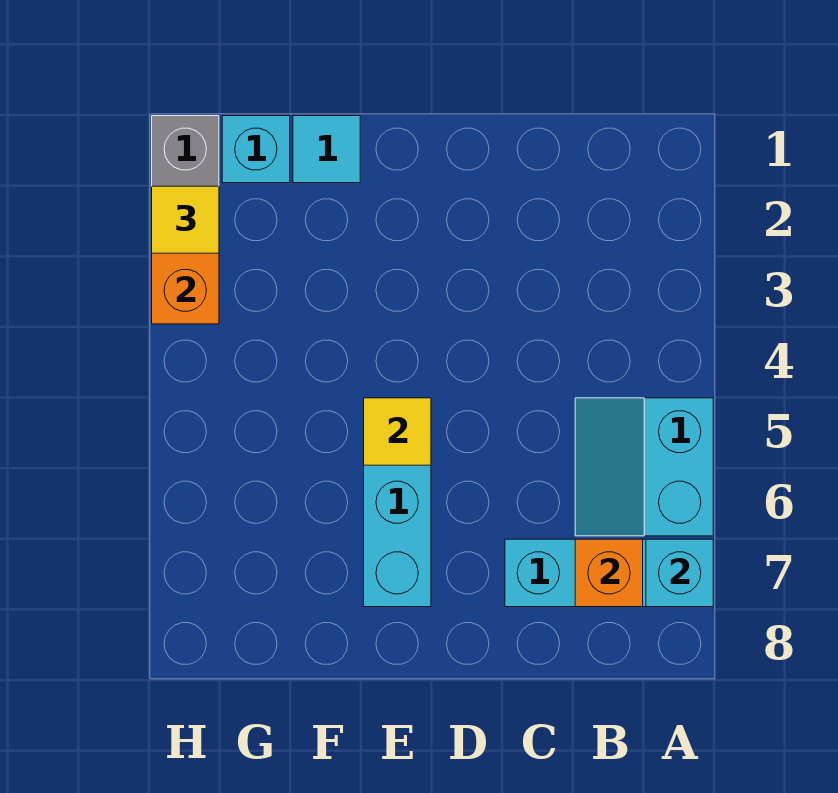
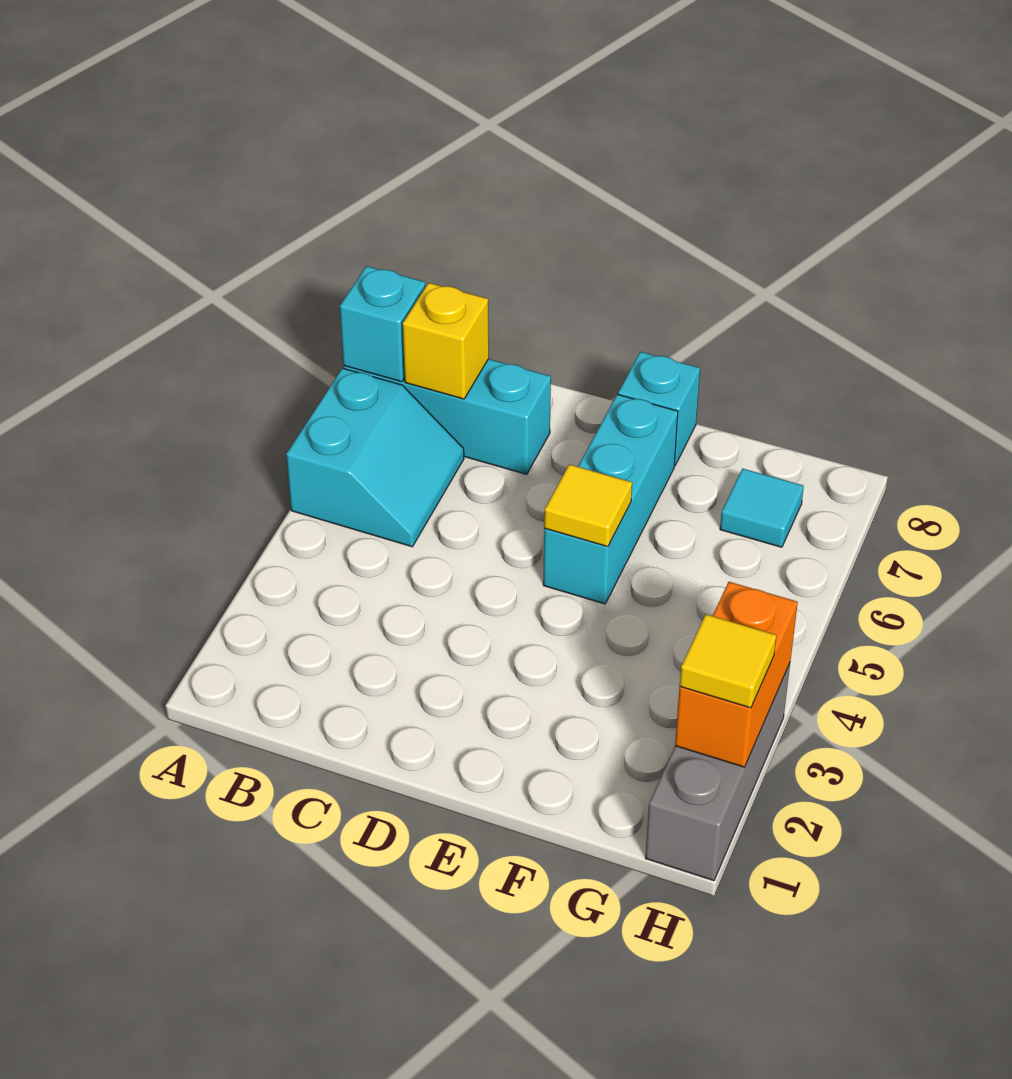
orange 1x1 brick [575,539,643,607] -> yellow 1x1 brick [403,283,489,399]
cyan 1x1 tile [293,116,360,183] -> cyan 1x1 tile moved to [720,469,804,547]
cyan 1x1 brick [222,116,290,183] -> cyan 1x1 brick moved to [618,352,700,466]

